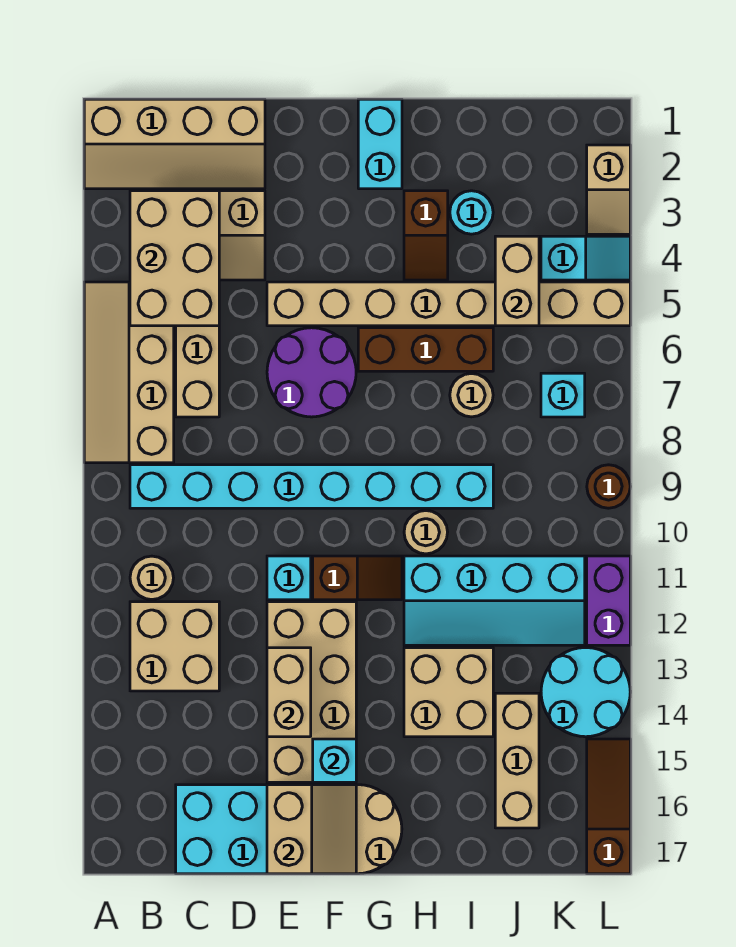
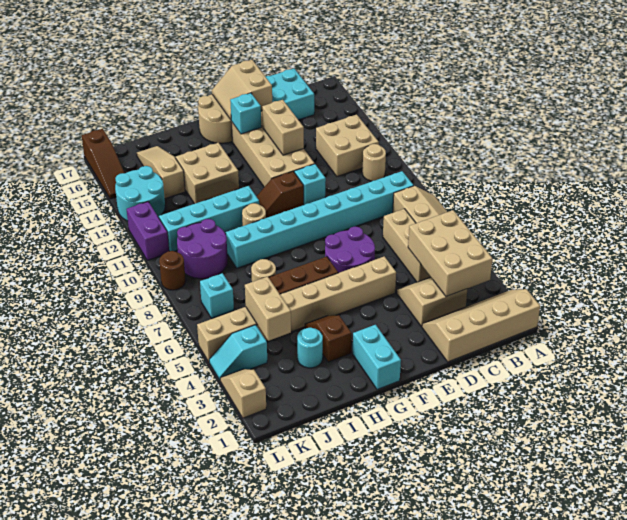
none -> purple 2x2 round brick [177,219,228,279]
tan 1x3 brick [495,693,539,828] -> tan 1x3 slope [137,146,185,198]

